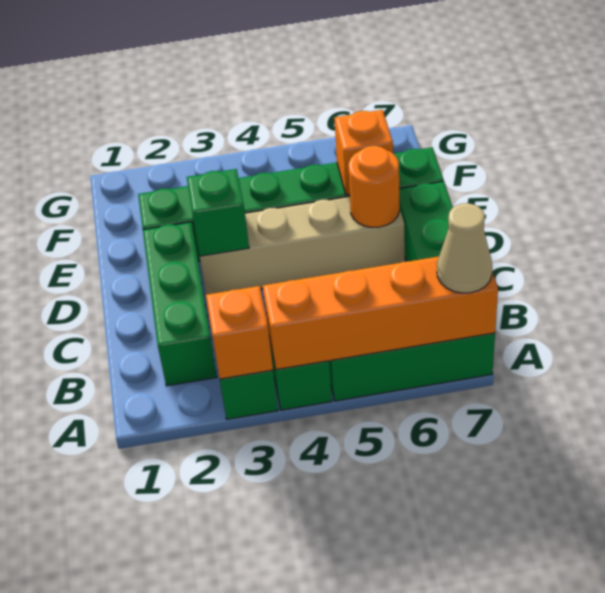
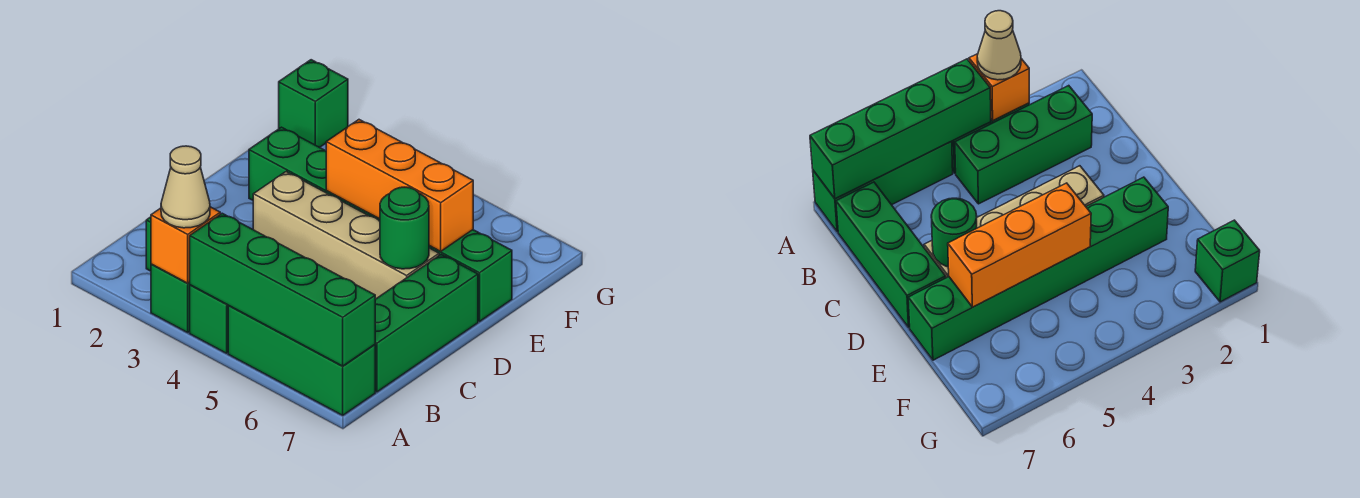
orange 1x4 brick [263,257,498,370] -> green 1x4 brick [190,213,375,366]
tan 1x1 cone [437,203,492,293] -> tan 1x1 cone moved to [161,146,210,228]
green 1x3 brick [143,222,217,386] -> green 1x3 brick turned to [955,86,1092,204]
green 1x1 brick [187,169,249,256] -> green 1x1 brick moved to [279,60,348,148]
orange 1x1 round brick [348,146,400,227] -> green 1x1 round brick [380,187,429,269]
orange 1x1 brick [335,110,393,195] -> orange 1x3 brick [326,120,473,251]

